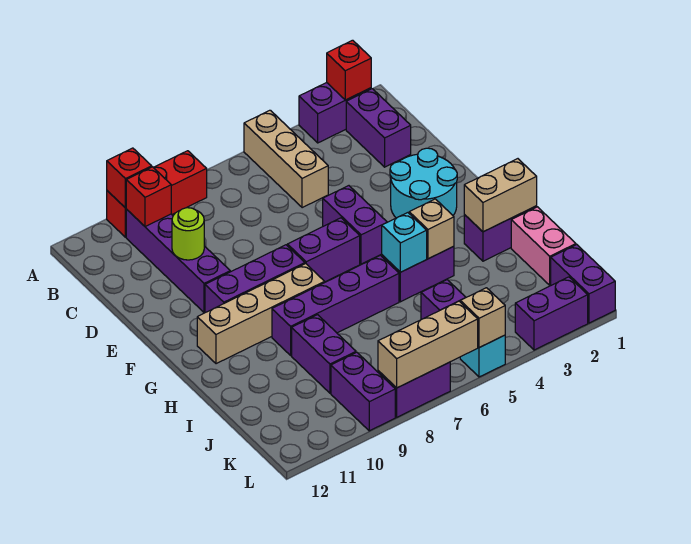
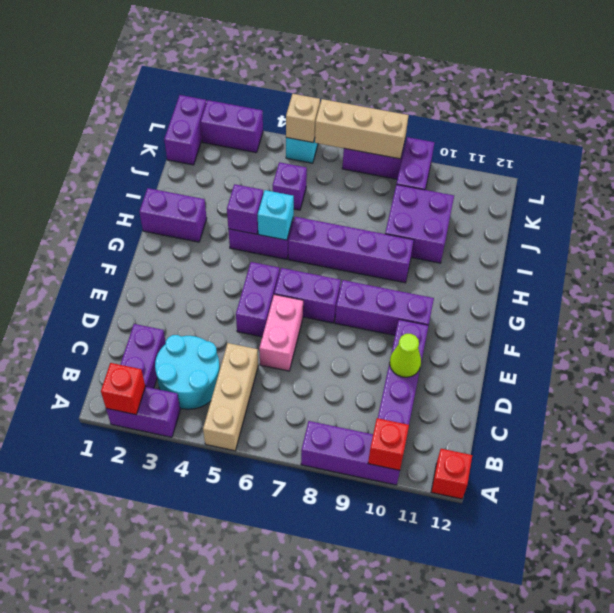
red 1x3 brick [107,151,207,237] -> purple 1x3 brick [301,421,400,485]
red 1x1 brick [126,167,171,227] -> red 1x1 brick moved to [431,449,472,499]
lime 1x1 round brick [172,208,204,260] -> lime 1x1 cone [390,334,421,377]
cyan 2x2 round brick [390,148,457,218] -> cyan 2x2 round brick moved to [155,335,220,409]
tan 1x4 brick [197,264,325,364] -> none
tan 1x2 brick [464,159,537,232] -> none
tan 1x1 brick [409,199,454,259] -> purple 1x1 brick [227,184,263,234]
pink 1x2 brick [511,207,576,285] -> pink 1x2 brick moved to [259,294,303,371]
purple 1x2 brick [292,315,356,393] -> purple 2x2 brick [385,185,454,263]

